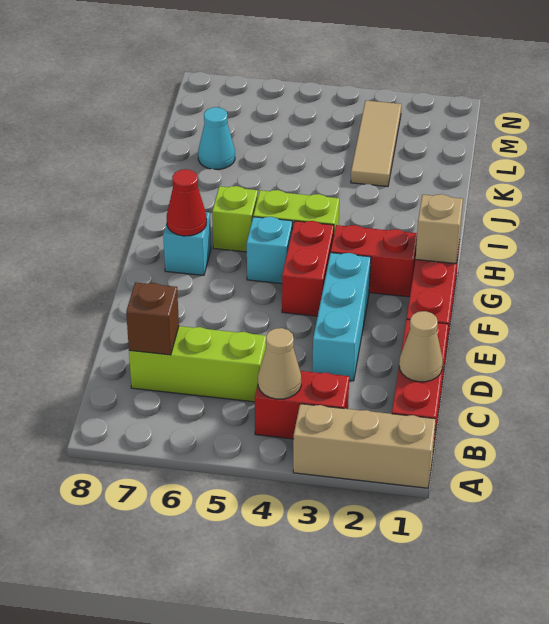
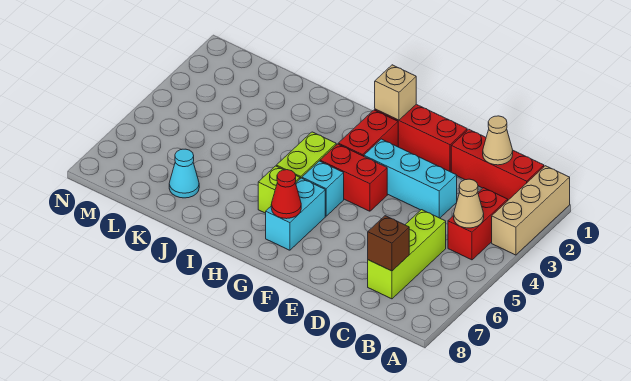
cyan 1x1 brick [163,212,211,275] -> cyan 1x2 brick [266,178,325,250]
tan 1x3 tile [351,101,401,187] -> none

